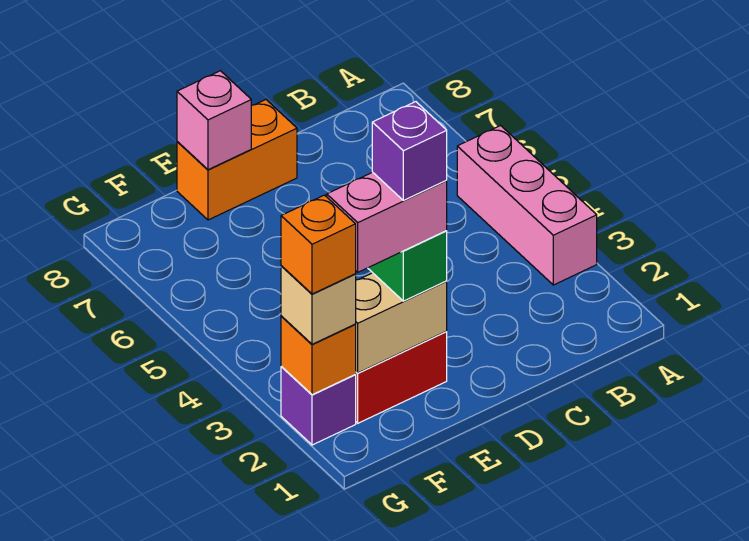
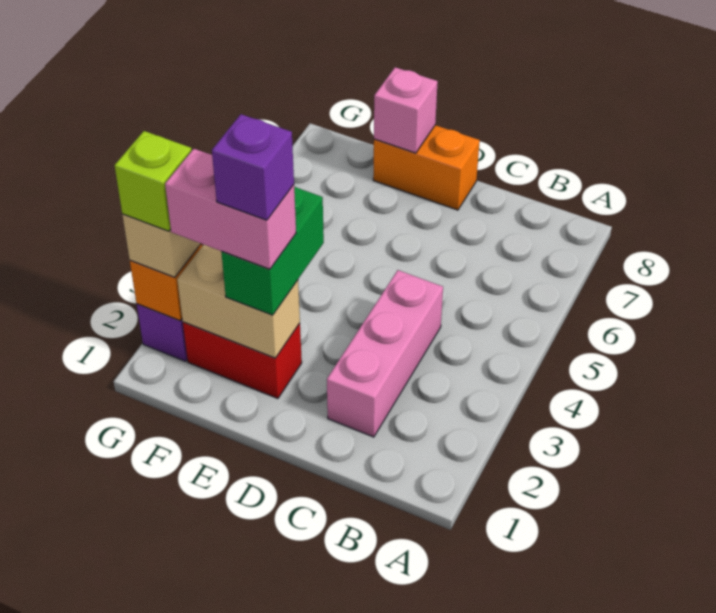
pink 1x3 brick [457,126,597,285] -> pink 1x3 brick moved to [327,270,443,437]
orange 1x1 brick [281,195,356,294] -> lime 1x1 brick [115,131,192,231]

